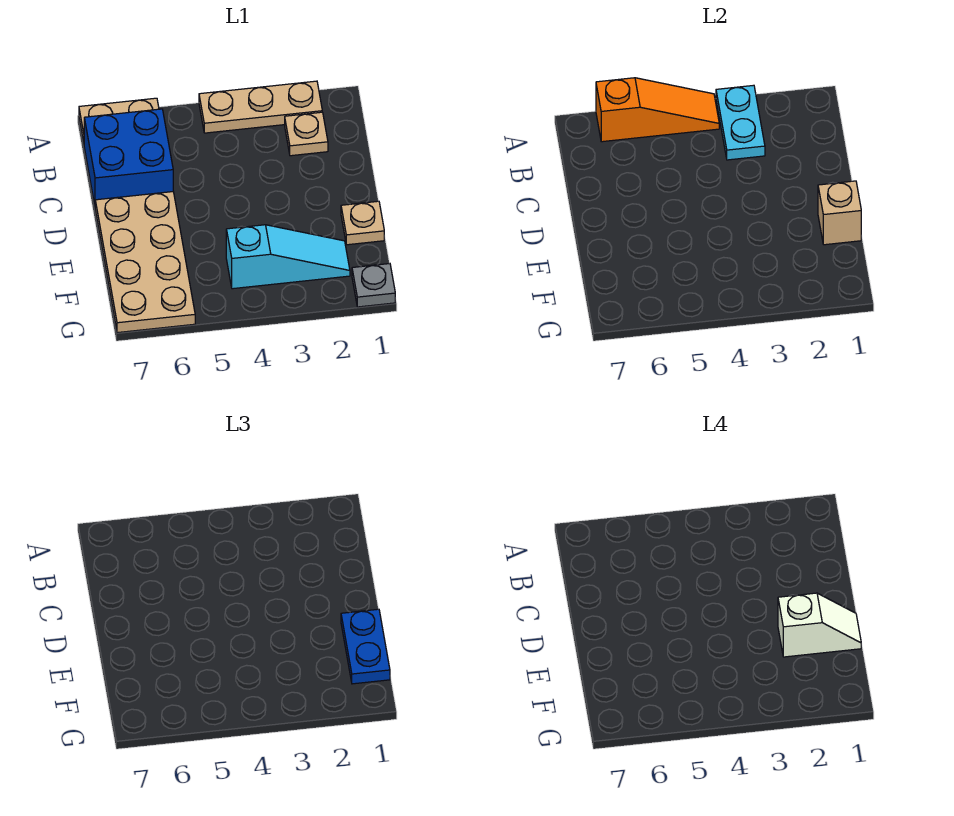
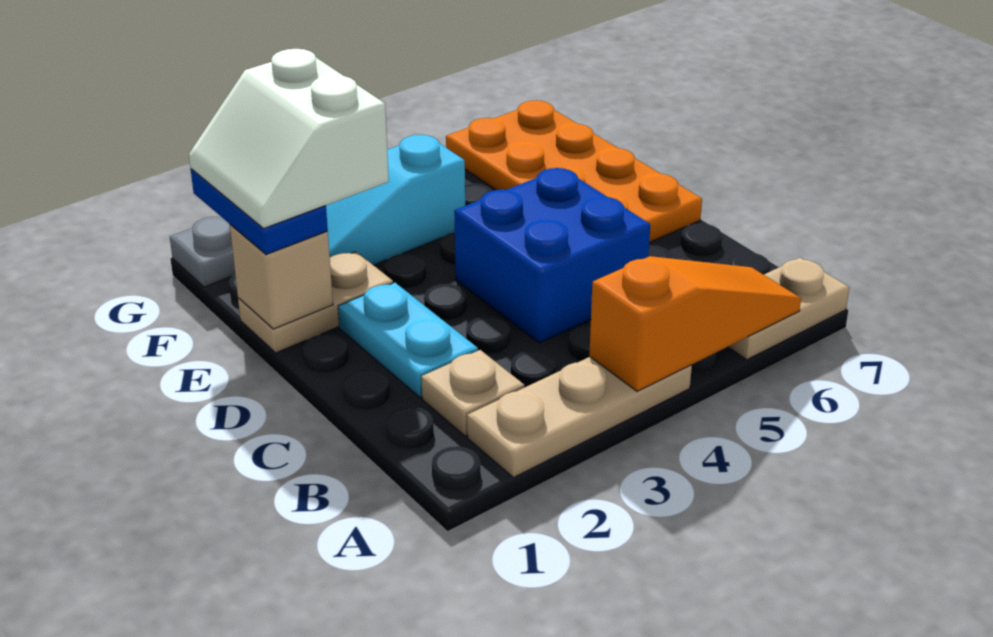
cyan 1x2 plate [716,85,765,160] -> cyan 1x2 plate moved to [338,283,478,398]
orange 1x3 slope [596,78,719,142] -> orange 1x3 slope turned to [589,256,801,391]
blue 2x2 brick [84,109,173,205] -> blue 2x2 brick moved to [454,168,650,343]
tan 2x4 plate [95,192,195,333] -> orange 2x4 plate [446,100,702,243]
tan 1x1 plate [341,201,384,245] -> tan 1x2 plate [238,252,393,353]
white 1x2 slope [778,593,861,657] -> white 2x2 slope [189,49,389,229]

